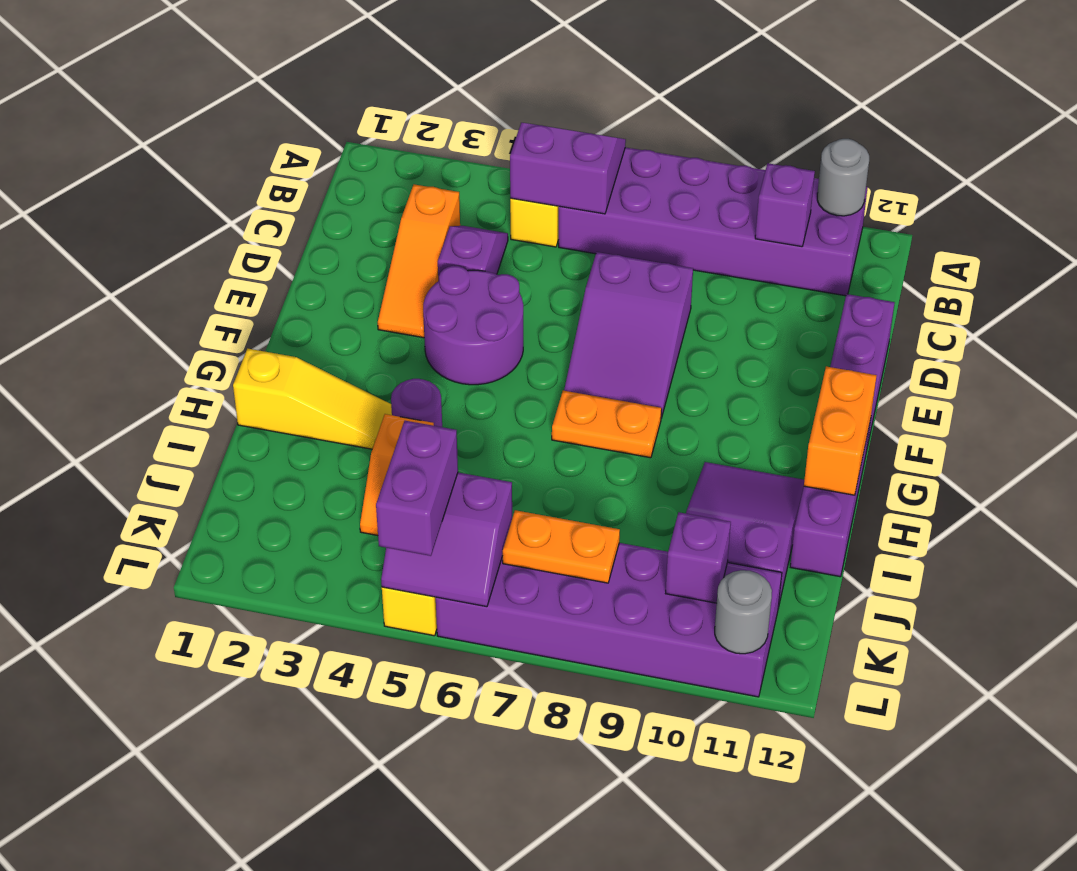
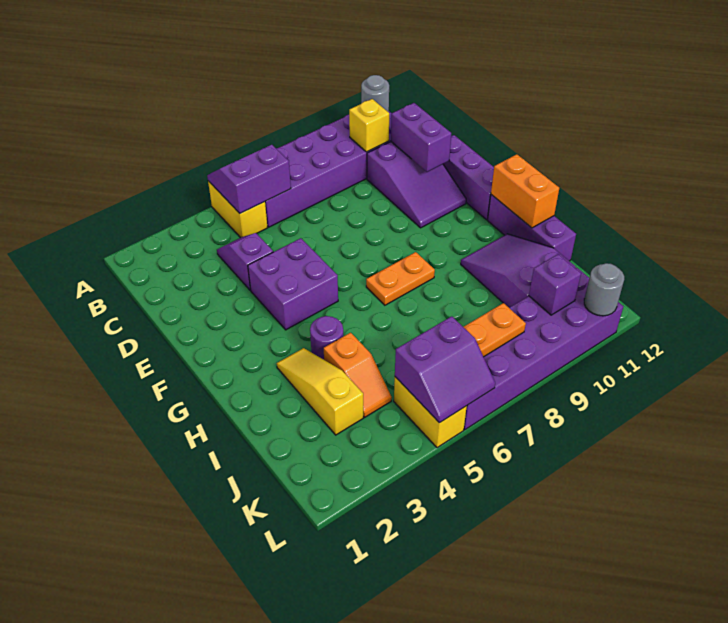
purple 1x1 brick [755,163,815,247] -> yellow 1x1 brick [349,99,389,152]
orange 1x3 slope [378,184,460,338] -> none
purple 2x3 slope [564,252,693,418] -> purple 2x3 slope moved to [367,142,466,228]
purple 2x2 round brick [423,266,523,385] -> purple 2x2 brick [248,238,338,330]
yellow 1x3 slope [233,349,392,449] -> yellow 1x3 slope turned to [277,348,363,435]
purple 1x2 brick [376,421,458,556] -> purple 1x2 brick moved to [391,103,451,172]

